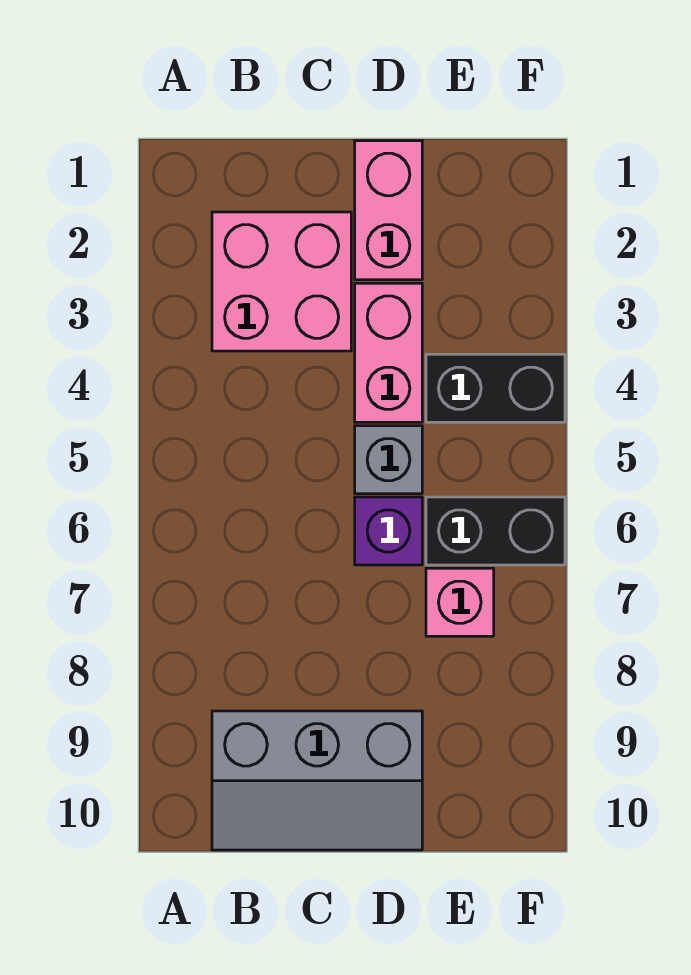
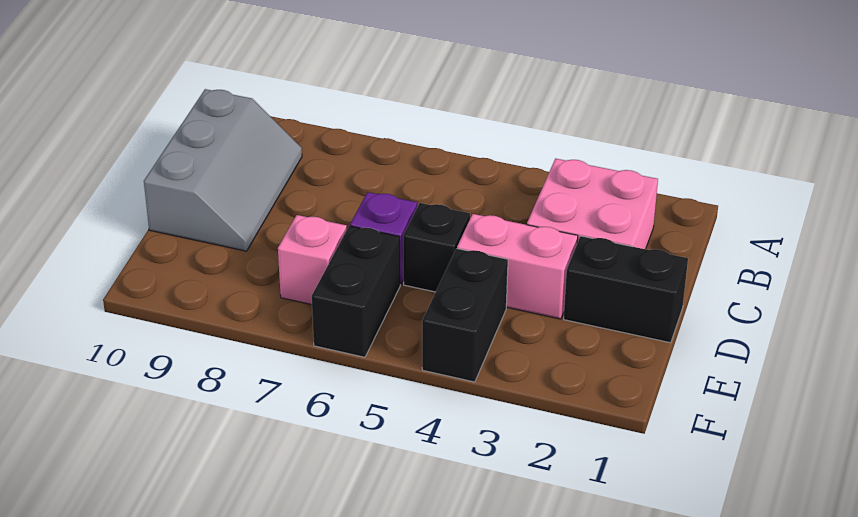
grey 2x3 slope [212,711,422,850] -> grey 2x3 slope turned to [144,89,302,251]
pink 1x2 brick [355,141,422,280] -> black 1x2 brick [564,236,688,343]
grey 1x1 brick [355,426,422,494] -> black 1x1 brick [403,203,470,292]

